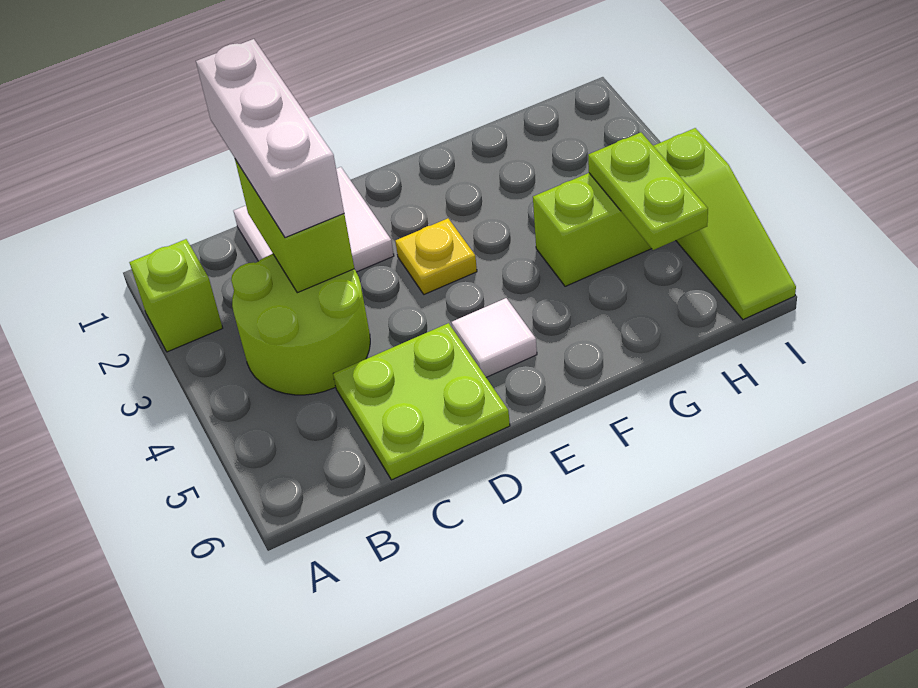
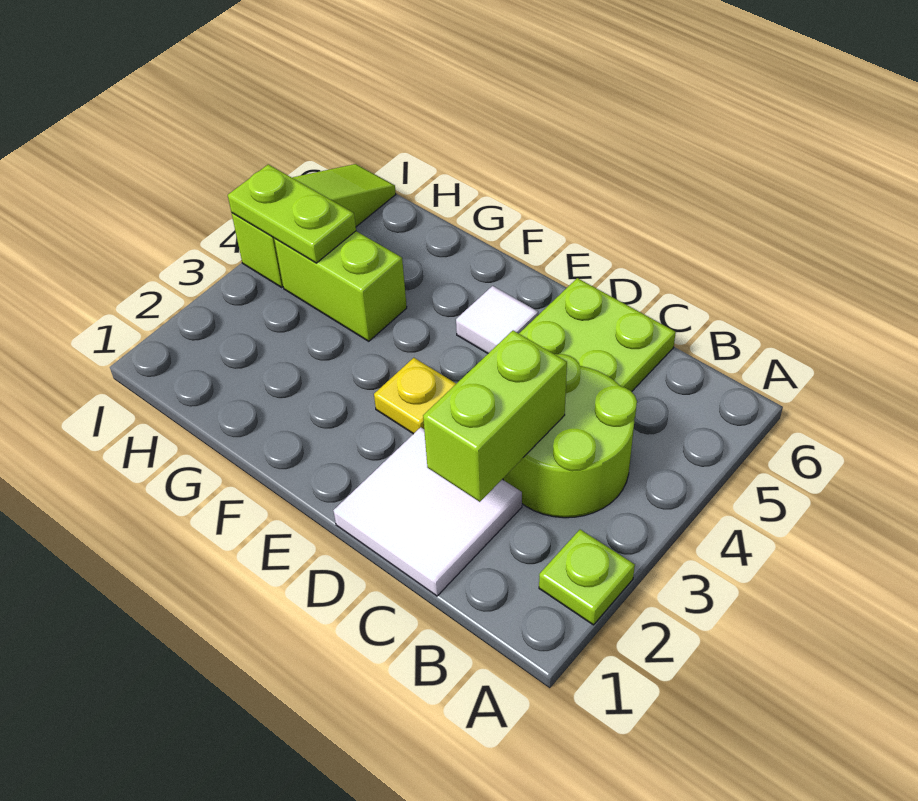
lime 1x1 brick [129,239,223,352] -> lime 1x1 plate [539,530,635,625]
white 1x3 brick [196,39,344,238] -> none
lime 1x2 plate [588,132,708,250] -> lime 1x2 plate turned to [228,164,356,263]

